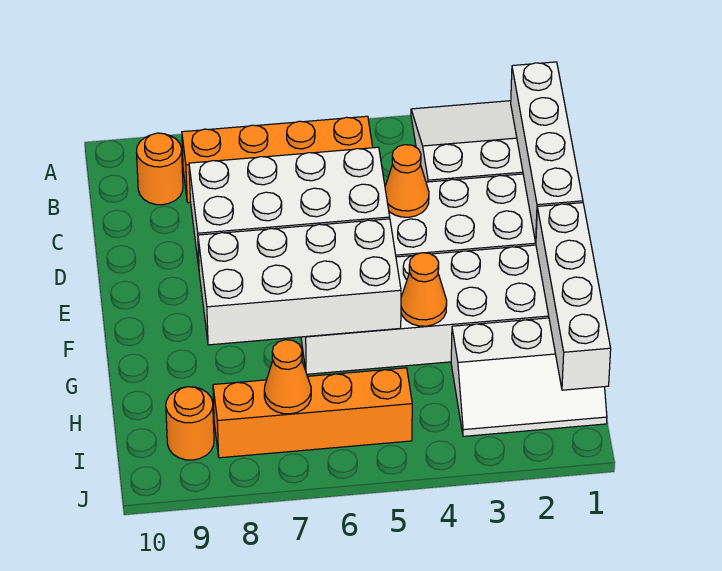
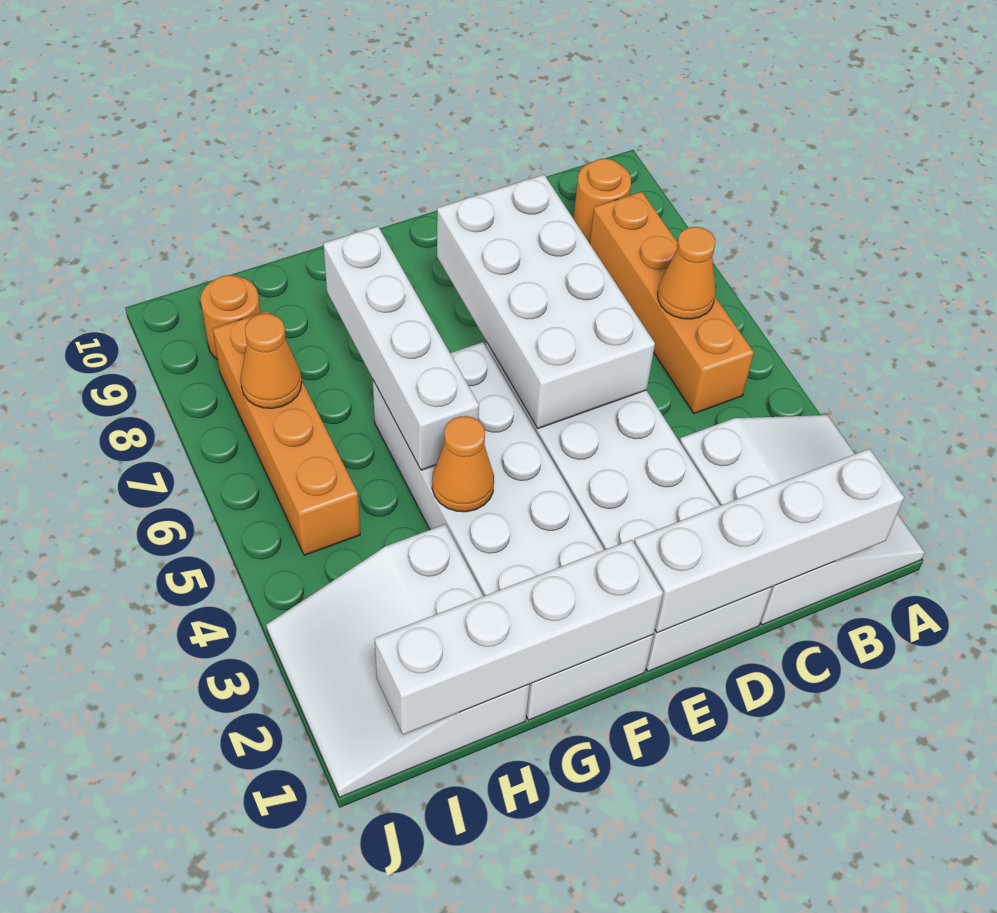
orange 1x1 cone [385,145,429,217] -> orange 1x1 cone moved to [658,227,716,319]
white 2x4 brick [198,219,401,345] -> white 1x4 brick [323,226,479,470]
white 2x3 slope [451,318,607,436] -> white 3x3 slope [266,524,530,797]

